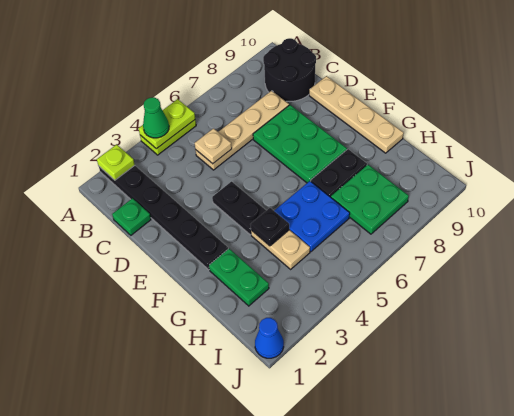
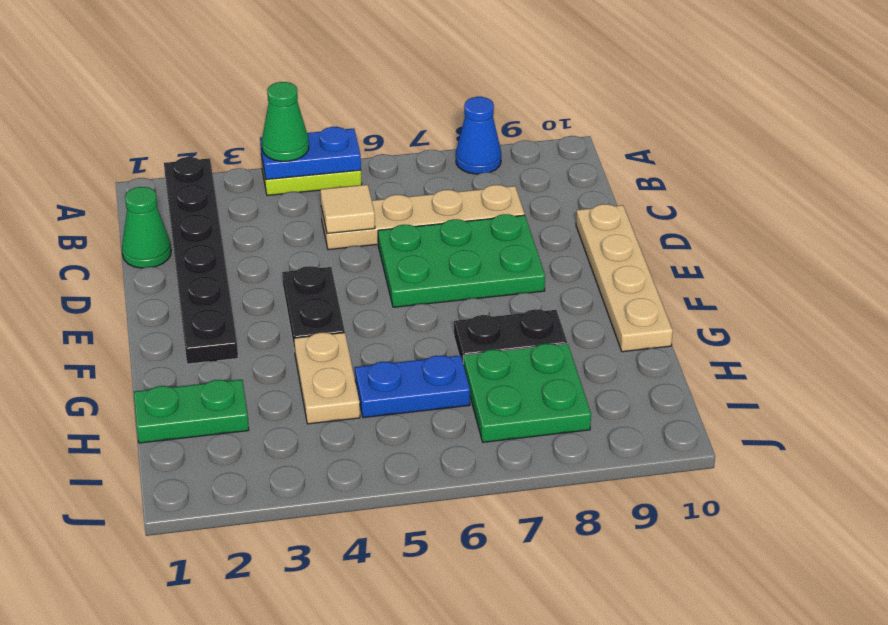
lime 1x1 plate [97,144,135,180] -> none
lime 1x2 plate [139,99,195,149] -> blue 1x2 plate [260,127,361,180]
black 2x2 round brick [263,38,316,101] -> none
green 1x1 plate [112,198,151,235] -> green 1x1 cone [122,187,171,268]
tan 1x1 plate [195,128,232,164] -> tan 1x1 tile [320,185,375,233]
green 2x3 plate [253,105,347,183] -> green 2x3 plate turned to [378,214,545,307]
green 1x2 plate [209,249,269,306] -> green 1x2 plate turned to [134,380,249,443]
black 1x1 plate [250,208,289,246] -> none
blue 2x2 plate [274,181,350,252] -> blue 1x2 plate [355,355,470,418]
blue 1x1 cone [255,318,284,358] -> blue 1x1 cone moved to [456,97,501,174]

